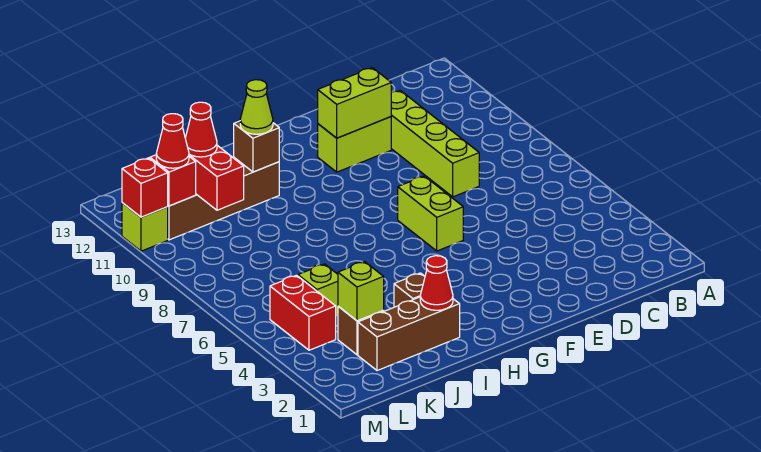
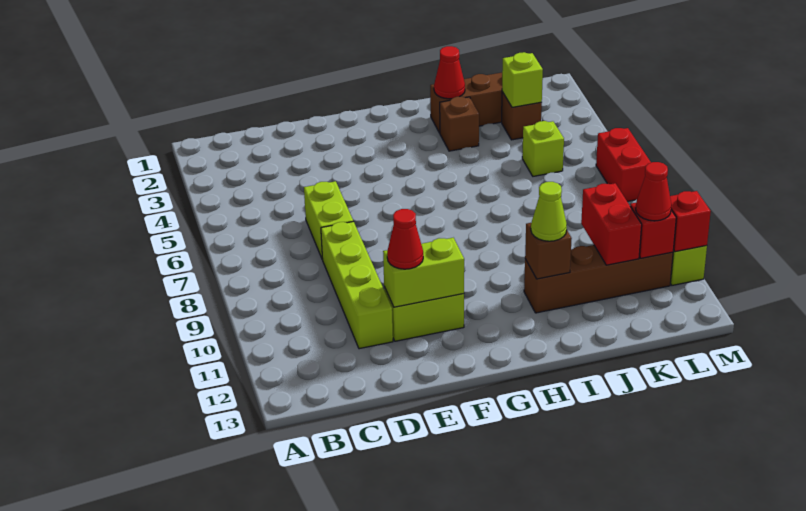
lime 1x2 brick [398,176,463,251] -> lime 1x2 brick moved to [304,181,353,259]
red 1x1 cone [185,102,217,157] -> red 1x1 cone moved to [387,209,423,269]
red 1x2 brick [270,275,336,350] -> red 1x2 brick moved to [596,128,651,201]

